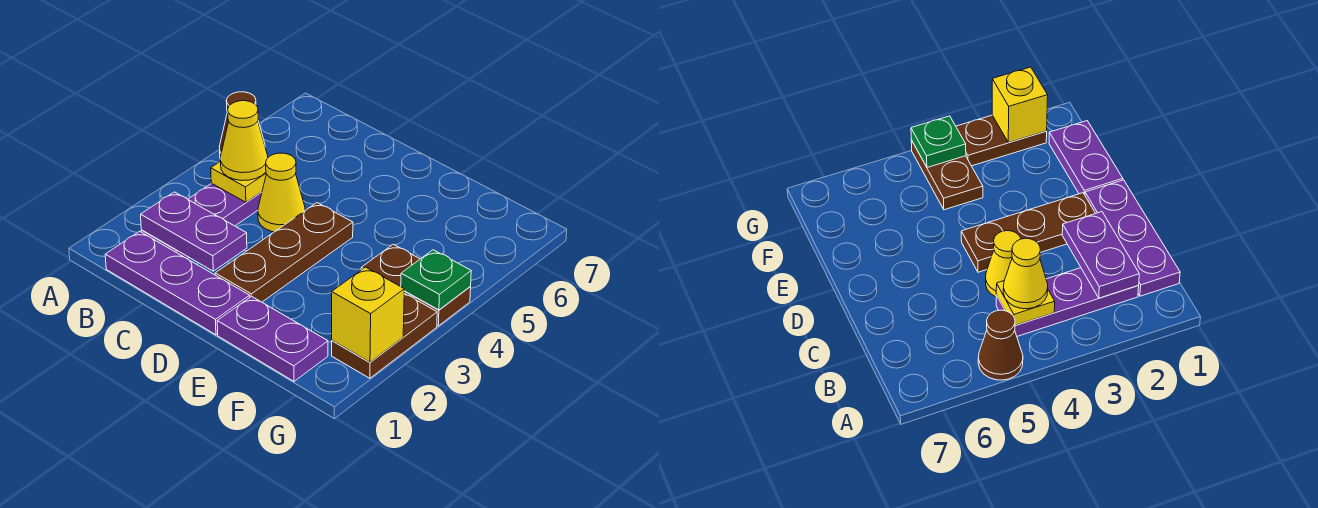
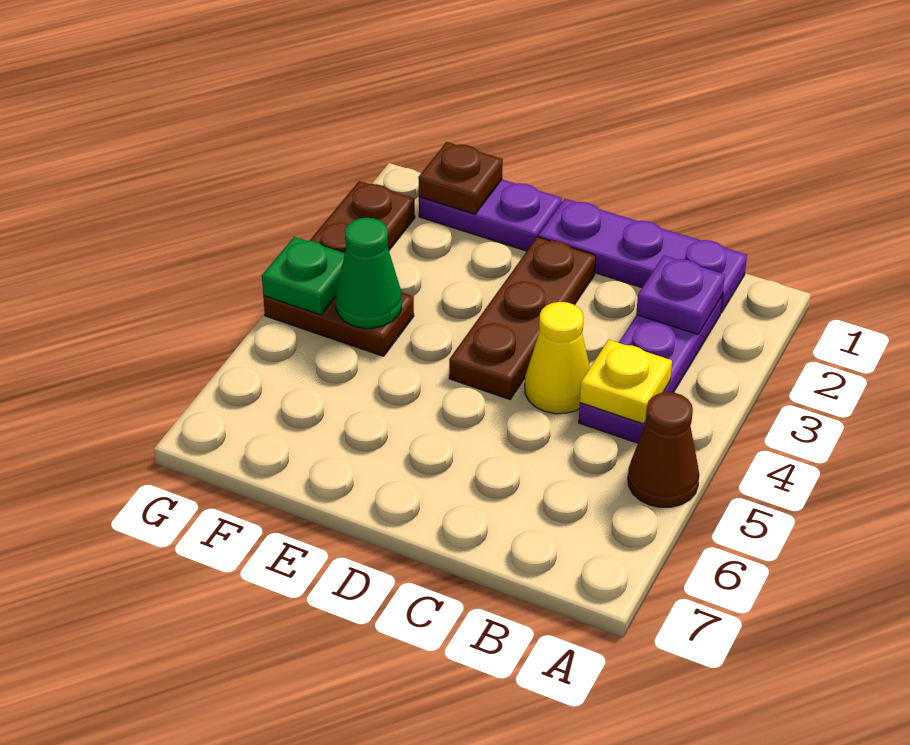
purple 1x2 plate [141,192,247,271] -> purple 1x1 plate [636,255,725,334]
yellow 1x1 cone [221,101,268,181] -> none
none -> brown 1x1 plate [418,142,503,214]
none -> green 1x1 cone [336,218,402,328]
yellow 1x1 brick [332,267,404,362] -> none

